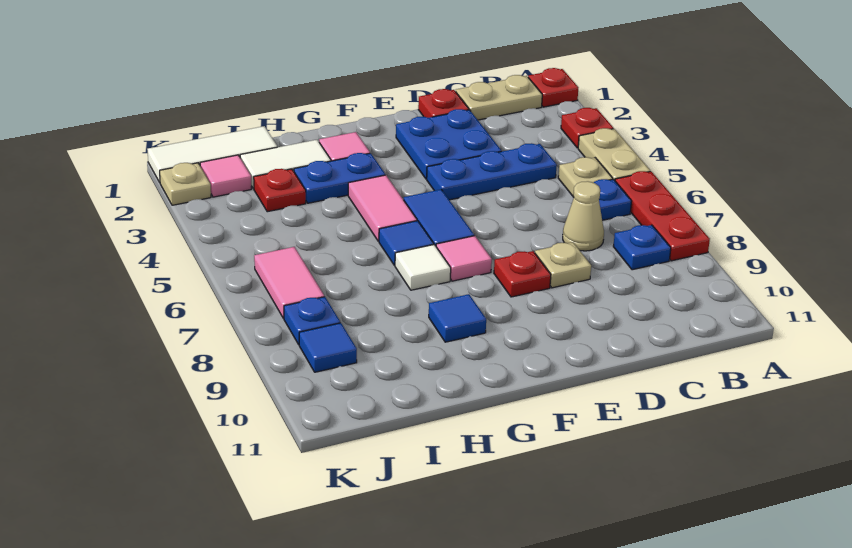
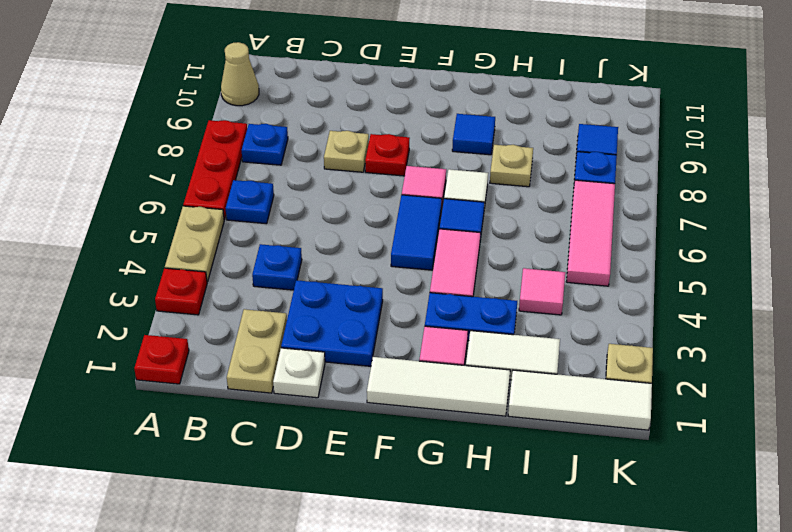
tan 1x2 plate [456,75,542,120] -> tan 1x2 plate turned to [227,309,287,393]
tan 1x1 plate [558,157,613,197] -> tan 1x1 plate moved to [490,145,533,187]
blue 1x3 plate [427,143,557,200] -> blue 1x1 plate [252,244,302,290]
tan 1x1 cone [563,181,604,251] -> tan 1x1 cone moved to [221,42,259,106]
red 1x1 plate [418,89,469,118] -> white 1x1 plate [273,348,325,398]
none -> white 1x3 tile [367,357,510,416]
red 1x1 plate [254,169,306,212] -> none
pink 1x1 tile [200,155,251,197] -> pink 1x1 tile moved to [519,268,565,315]
pink 1x2 tile [254,247,324,319] -> pink 1x3 tile [566,180,615,286]

